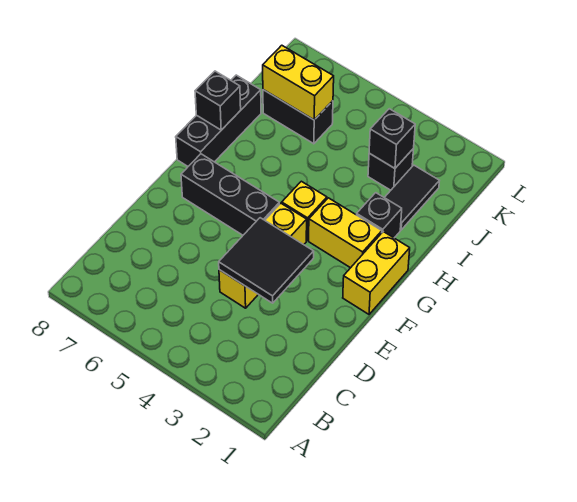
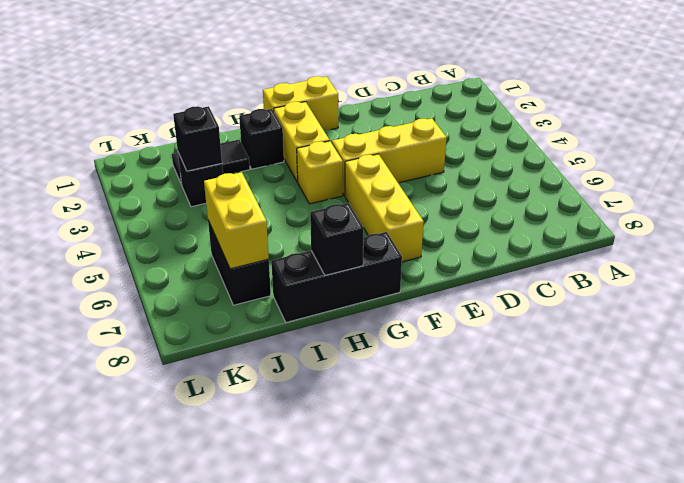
black 2x2 tile [219,218,314,303] -> none
black 1x3 brick [181,154,279,235] -> yellow 1x3 brick [345,154,424,262]

